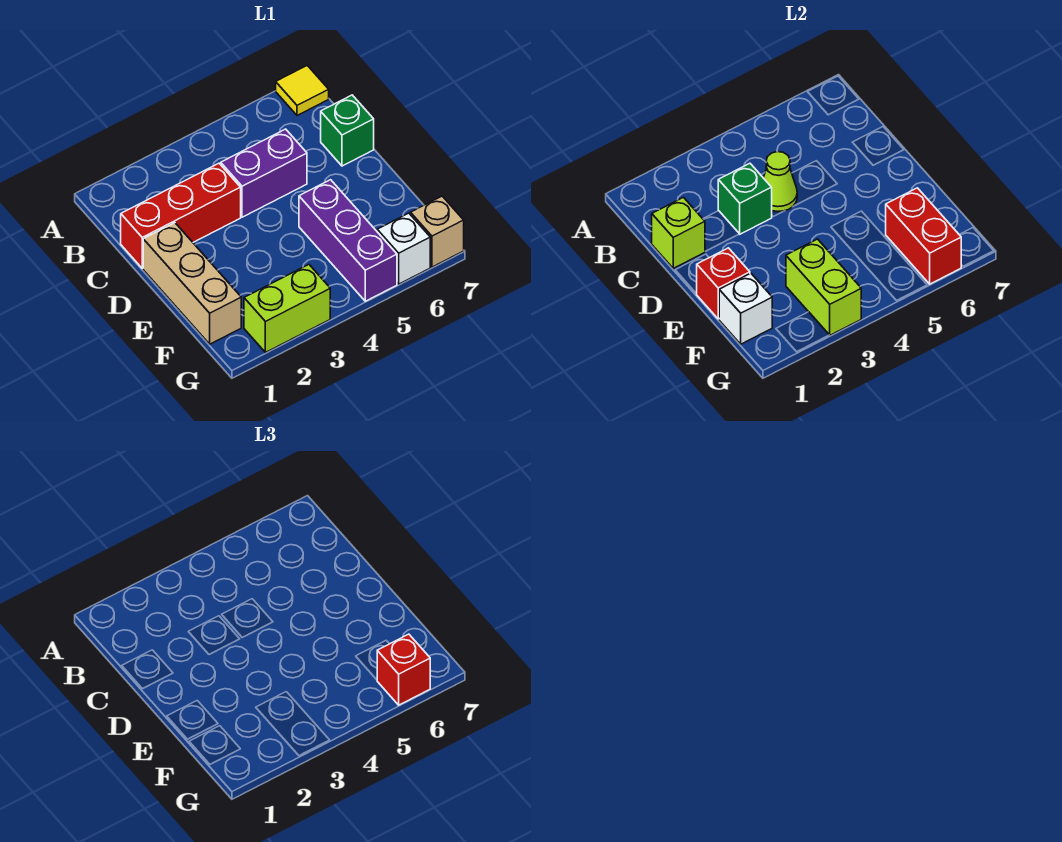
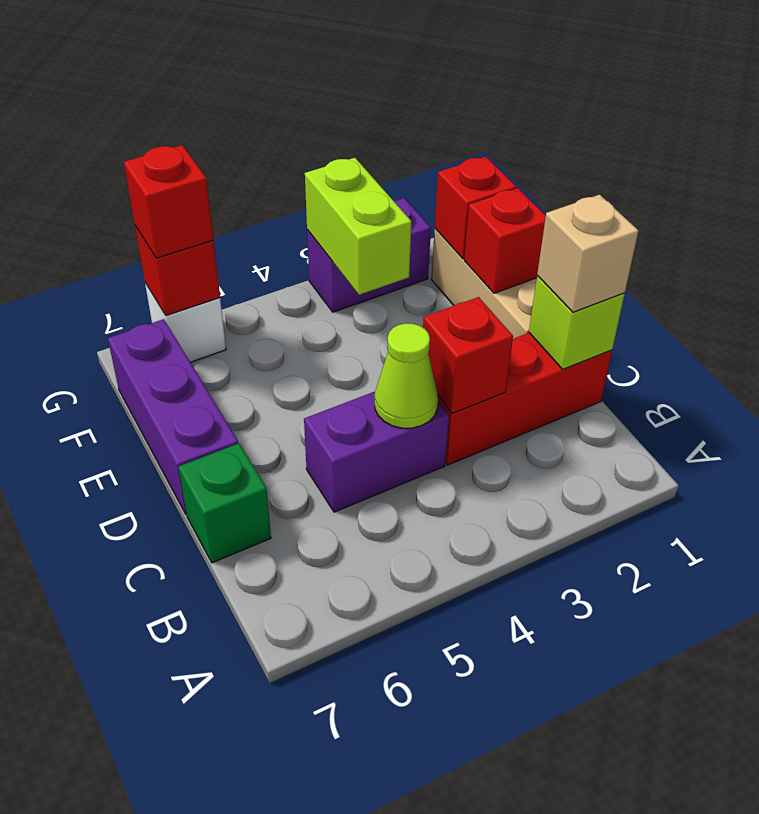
yellow 1x1 tile [276,65,329,115] -> none
green 1x1 brick [718,163,772,234] -> red 1x1 brick [423,297,513,413]
purple 1x3 brick [299,180,397,301] -> purple 1x3 brick moved to [108,319,238,515]
white 1x1 brick [719,273,772,344] -> red 1x1 brick [435,157,516,259]
red 1x2 brick [886,188,961,284] -> red 1x1 brick [135,226,220,316]
lime 1x2 brick [244,265,330,352] -> purple 1x2 brick [307,198,431,312]
tan 1x1 brick [411,196,464,267] -> tan 1x1 brick moved to [537,195,638,312]

